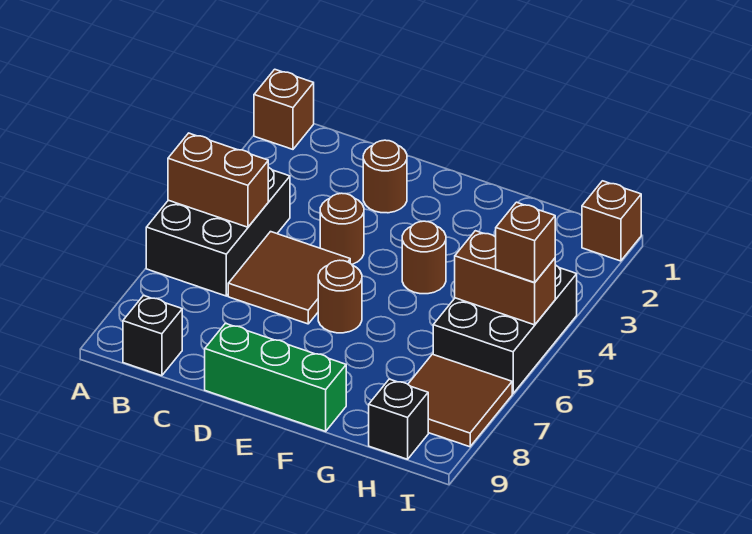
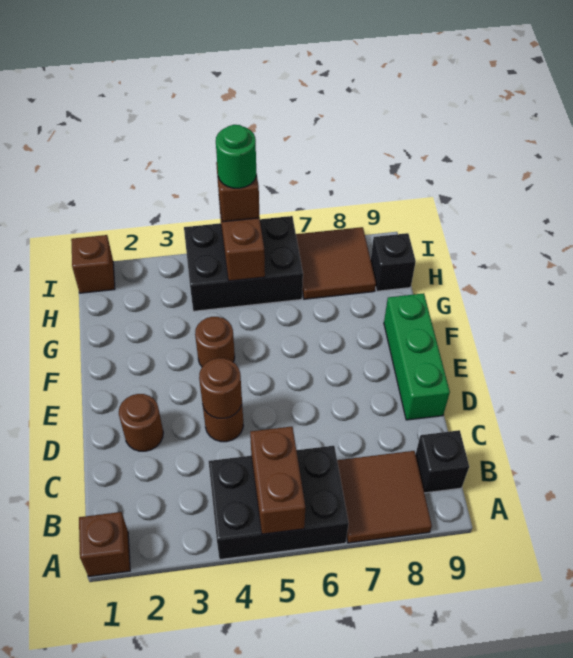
brown 2x2 tile [228,232,350,324] -> brown 2x2 tile moved to [337,451,432,543]
brown 1x1 round brick [318,260,362,333] -> brown 1x1 round brick moved to [199,358,242,418]
none -> green 1x1 round brick [216,125,256,188]

